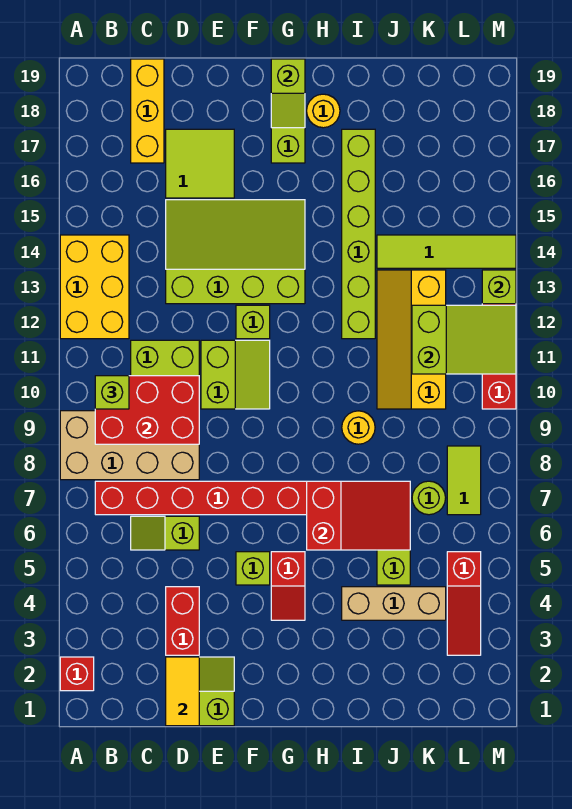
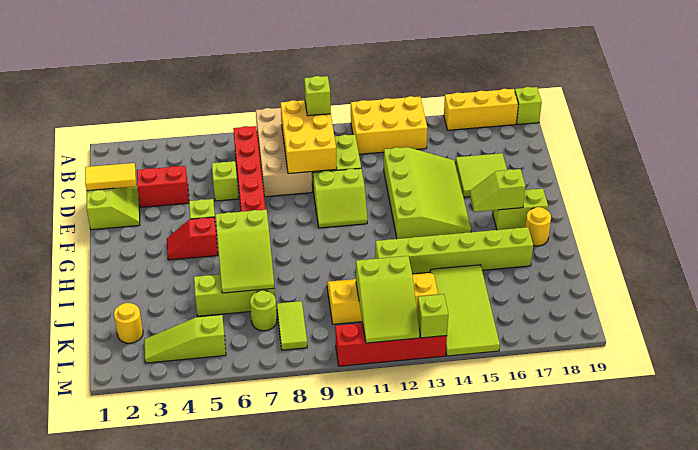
red 1x1 brick [60,657,94,691] -> none
red 2x3 brick [95,376,199,444] -> yellow 2x3 brick [281,100,337,174]
yellow 1x3 brick [131,59,164,163] -> yellow 1x3 brick moved to [444,89,518,130]
lime 1x1 brick [236,305,270,339] -> lime 1x1 brick moved to [515,87,542,124]
lime 1x2 slope [271,59,305,128] -> lime 1x2 slope moved to [470,169,526,212]
red 2x3 slope [307,481,410,550] -> lime 2x3 slope [215,210,274,293]
tan 1x3 brick [342,587,446,620] -> none
yellow 1x1 round brick [342,411,375,444] -> yellow 1x1 round brick moved to [114,303,143,343]
lime 1x4 tile [377,235,516,268] -> lime 2x4 tile [430,265,500,356]
red 1x3 slope [447,552,481,655] -> lime 1x3 slope [144,315,226,363]
lime 1x2 tile [447,446,481,515] -> lime 1x2 tile turned to [277,301,307,350]

